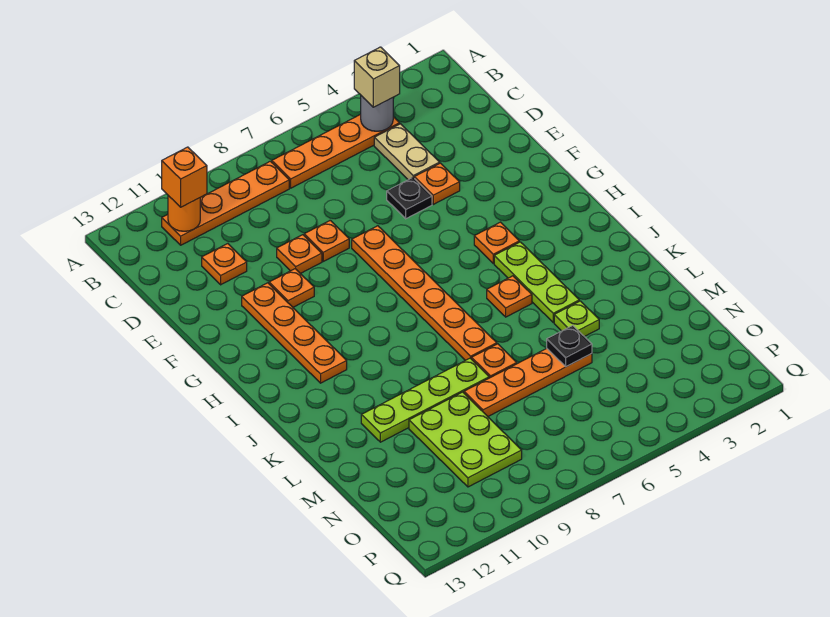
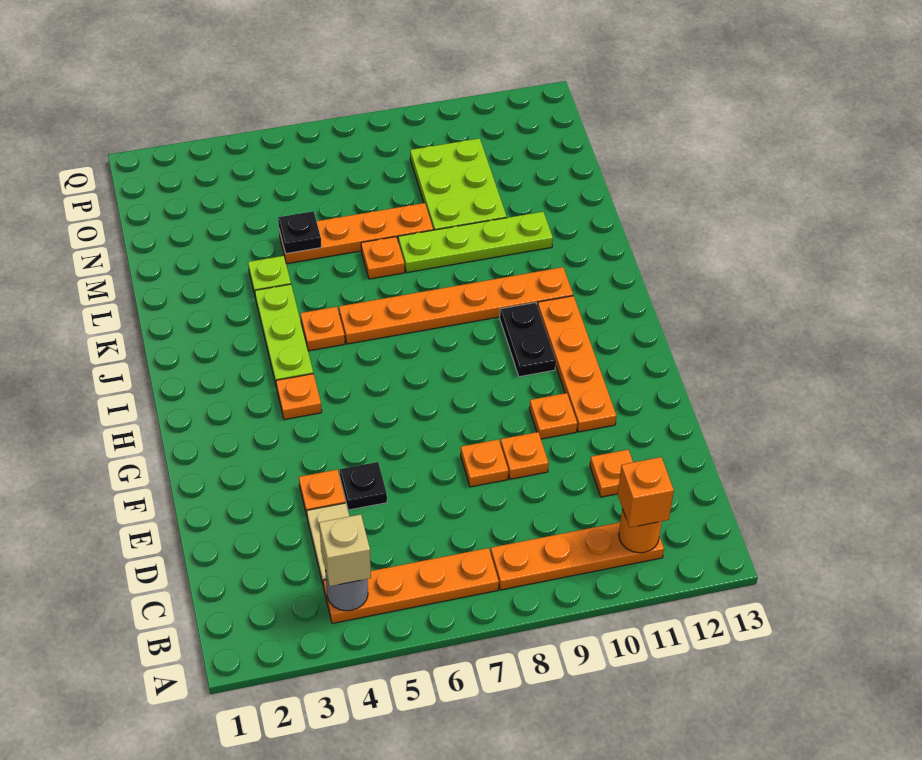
orange 1x6 plate [352,226,497,360] -> orange 1x6 plate turned to [339,267,573,344]
none -> black 1x2 plate [500,303,556,377]

